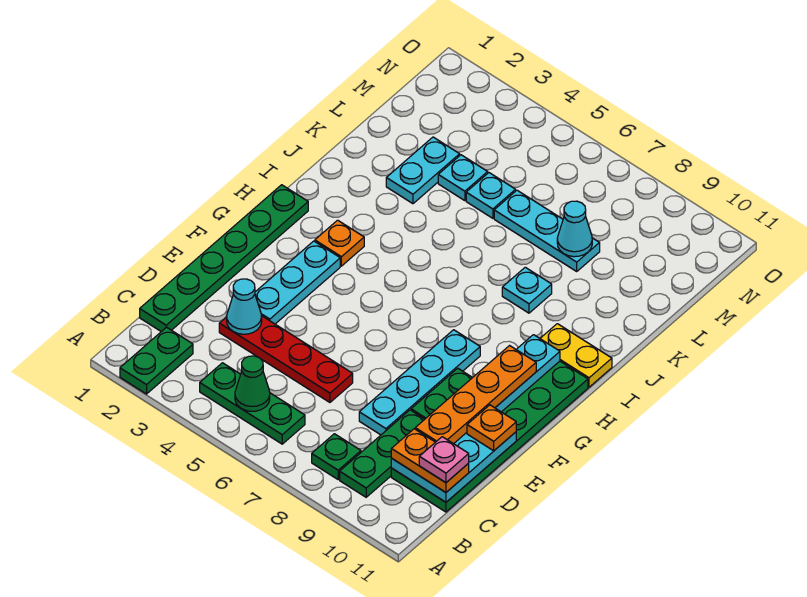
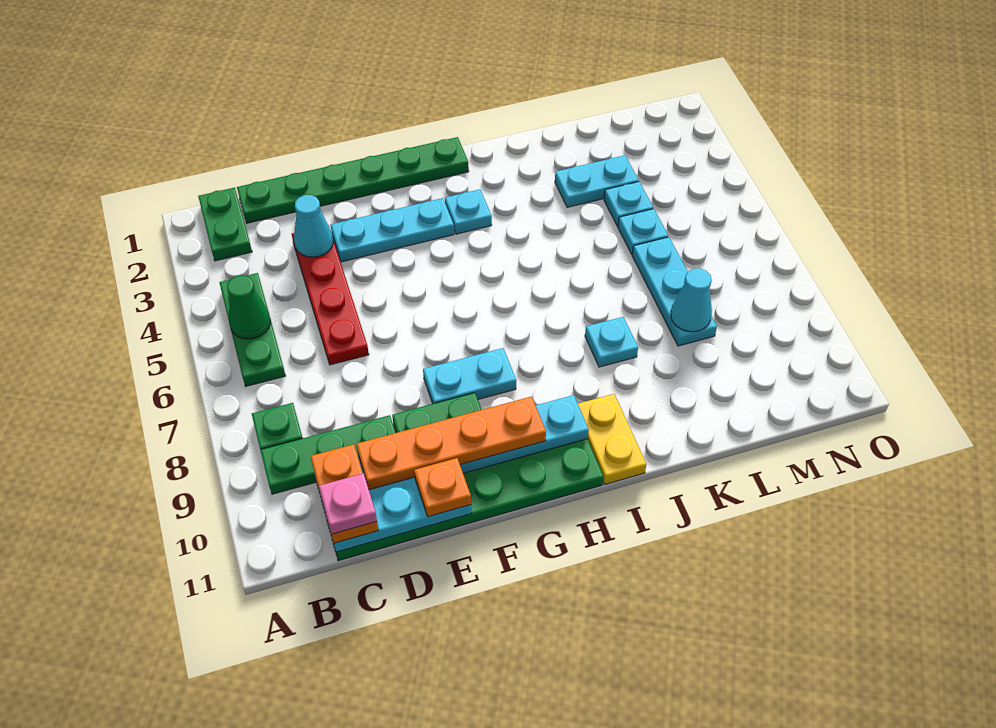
green 1x2 plate [120,327,193,394] -> green 1x2 plate turned to [198,188,252,261]
cyan 1x4 plate [359,330,480,435] -> cyan 1x2 plate [423,348,516,404]
orange 1x1 plate [315,220,364,266] -> cyan 1x1 plate [445,189,492,234]

